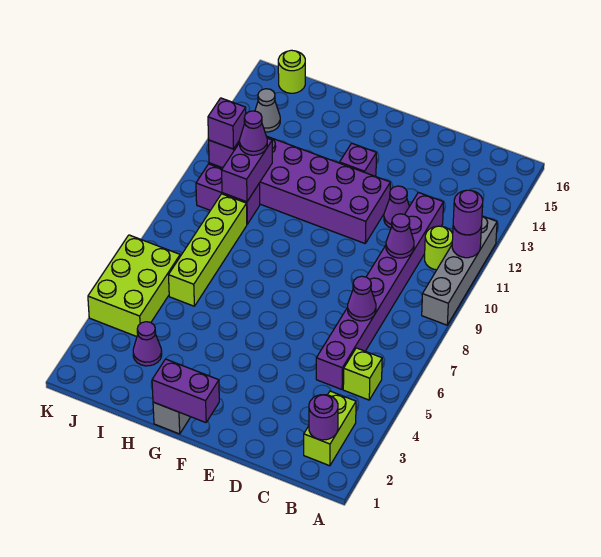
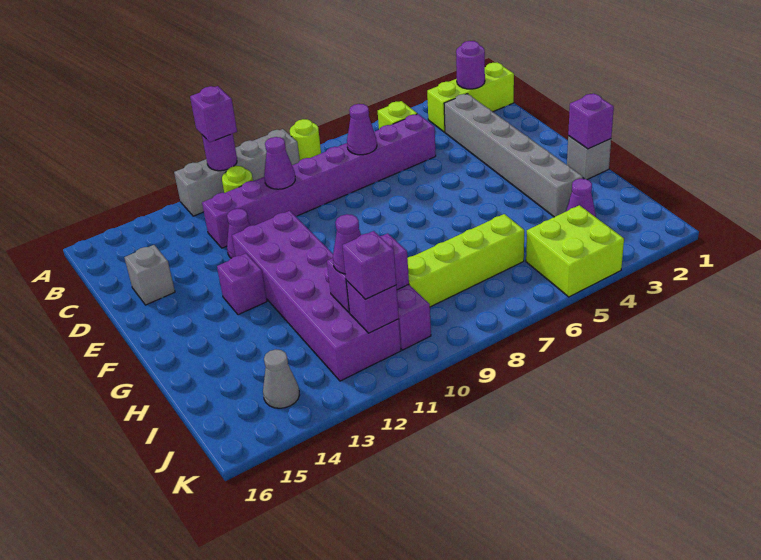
purple 1x1 round brick [453,190,483,235] -> purple 1x1 brick [190,86,237,142]
lime 1x2 brick [304,391,356,466] -> lime 1x3 brick [427,63,514,132]
none -> grey 1x6 brick [444,94,583,217]
none -> grey 1x1 brick [124,245,175,305]
purple 1x2 brick [152,359,219,423] -> purple 1x1 brick [568,93,614,149]
lime 2x3 brick [88,235,180,337] -> lime 2x2 brick [526,205,624,297]
lime 1x1 round brick [278,50,305,93] -> lime 1x1 round brick moved to [290,119,321,160]

